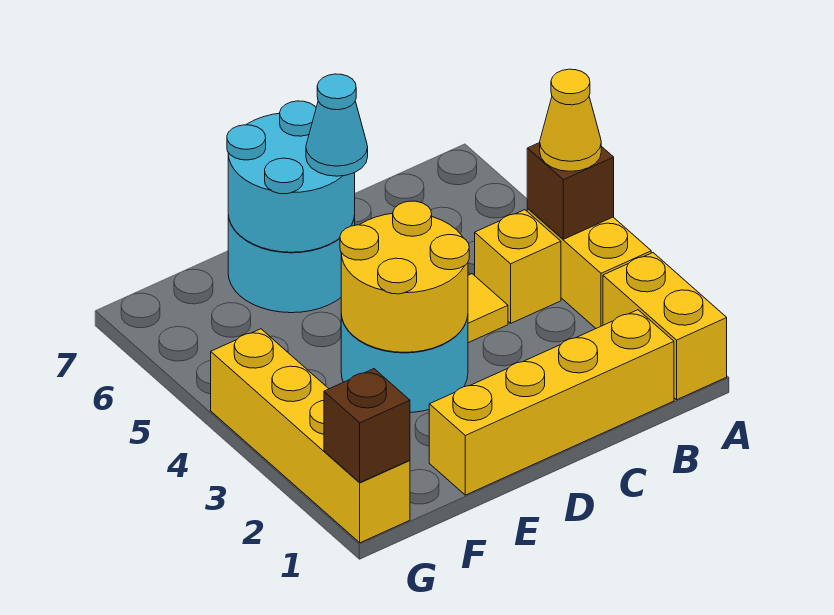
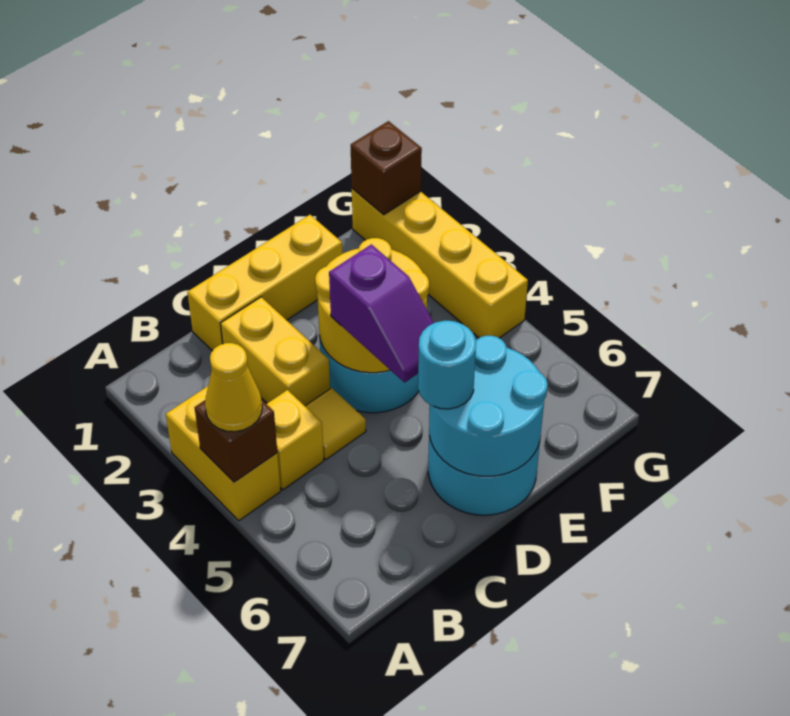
yellow 1x2 brick [603,253,727,400] -> yellow 1x2 brick moved to [221,297,330,406]
yellow 1x4 brick [429,310,674,495] -> yellow 1x3 brick [187,215,342,351]
none -> purple 1x2 slope [329,244,434,383]
cyan 1x1 cone [306,74,368,176] -> cyan 1x1 round brick [418,321,476,409]

